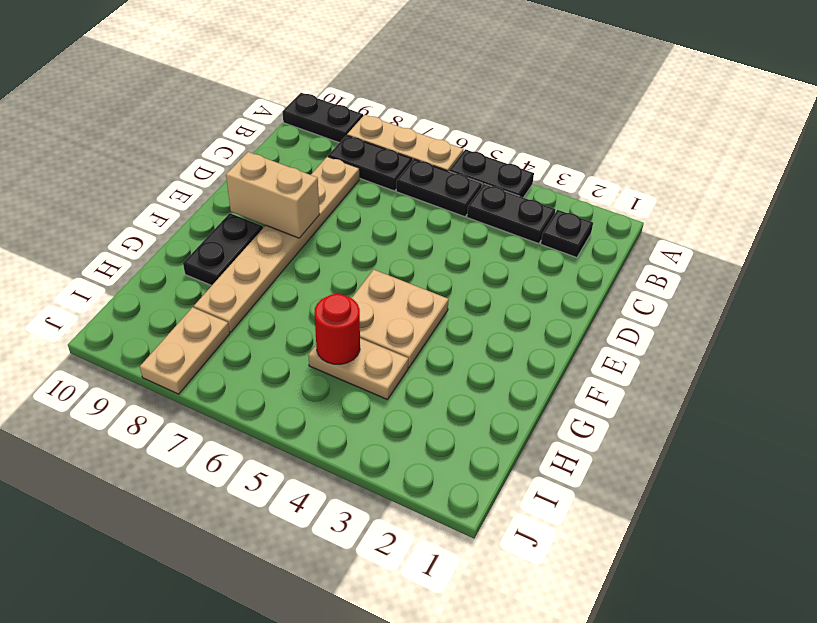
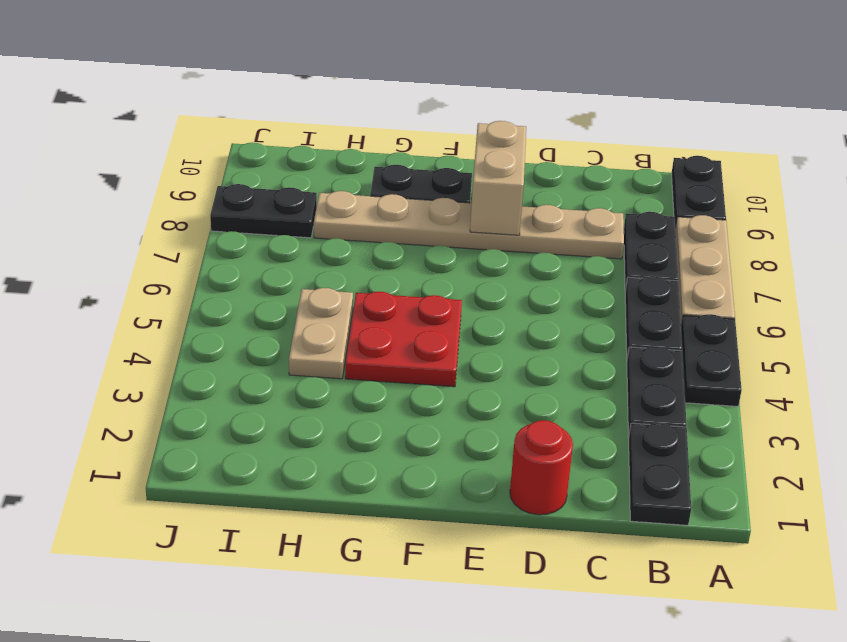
black 1x1 plate [541,210,593,258] -> black 1x2 plate [629,423,691,525]
tan 2x2 plate [352,270,449,368] -> red 2x2 plate [345,292,462,387]
red 1x1 round brick [314,294,360,364] -> red 1x1 round brick moved to [510,420,573,515]
tan 1x2 plate [140,307,230,394] -> black 1x2 plate [210,184,317,238]

